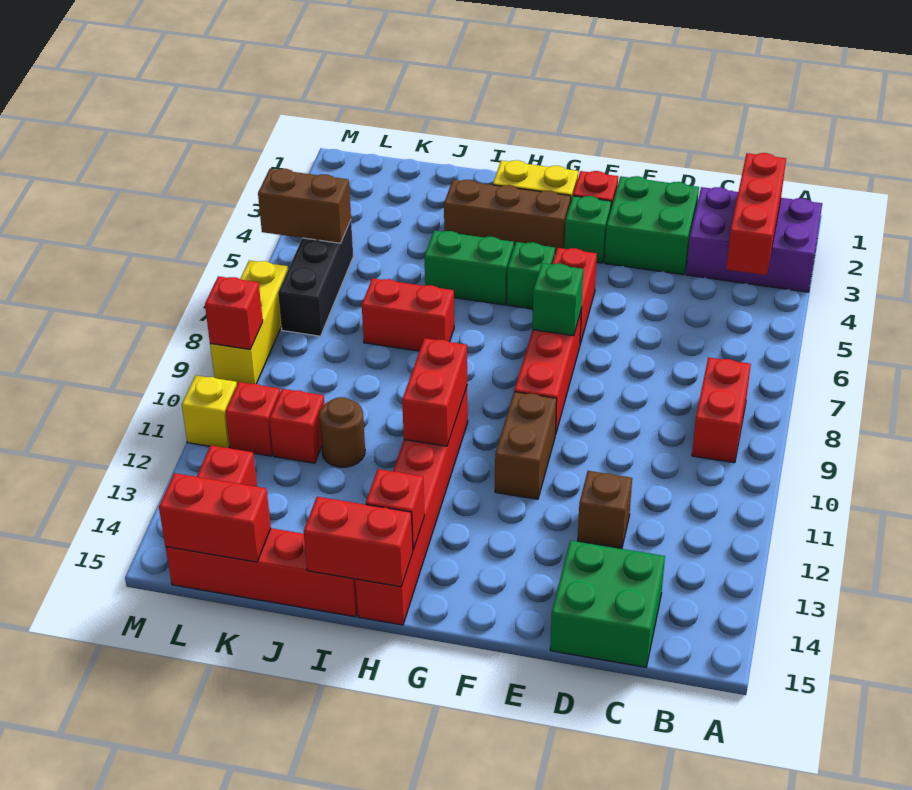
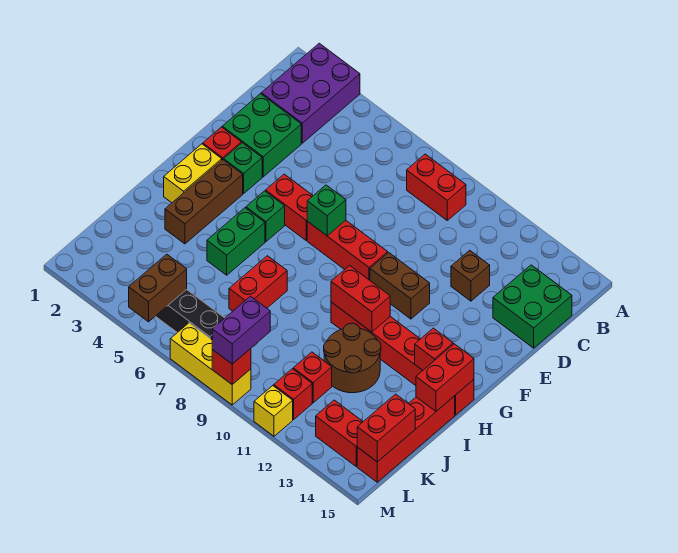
red 1x3 brick [726,153,786,275] -> none
brown 1x1 round brick [319,397,365,467] -> brown 2x2 round brick [324,323,381,393]
none -> purple 1x2 brick [212,296,270,364]

